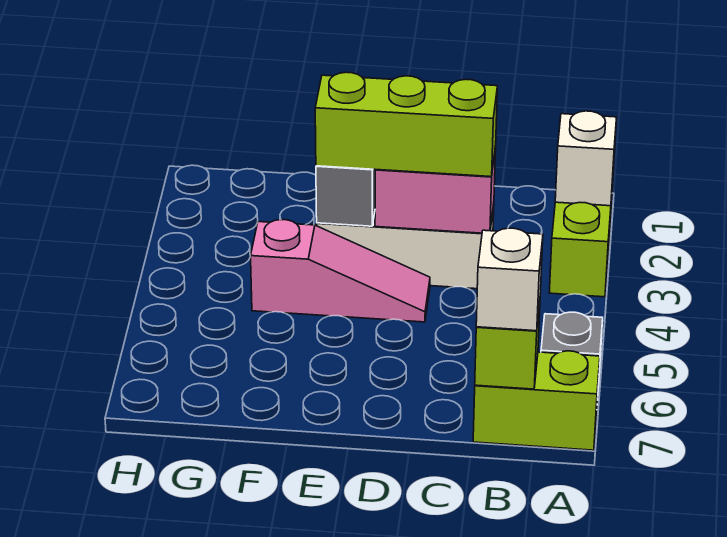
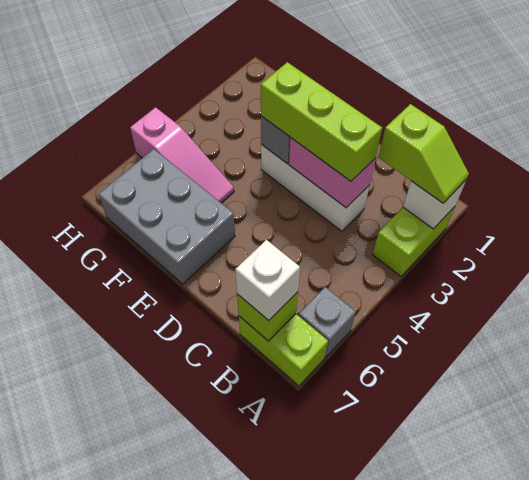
none -> lime 1x2 slope [379,104,469,203]
pink 1x3 slope [251,220,430,322] -> pink 1x3 slope moved to [130,107,234,203]
none -> grey 2x3 brick [99,149,235,284]

